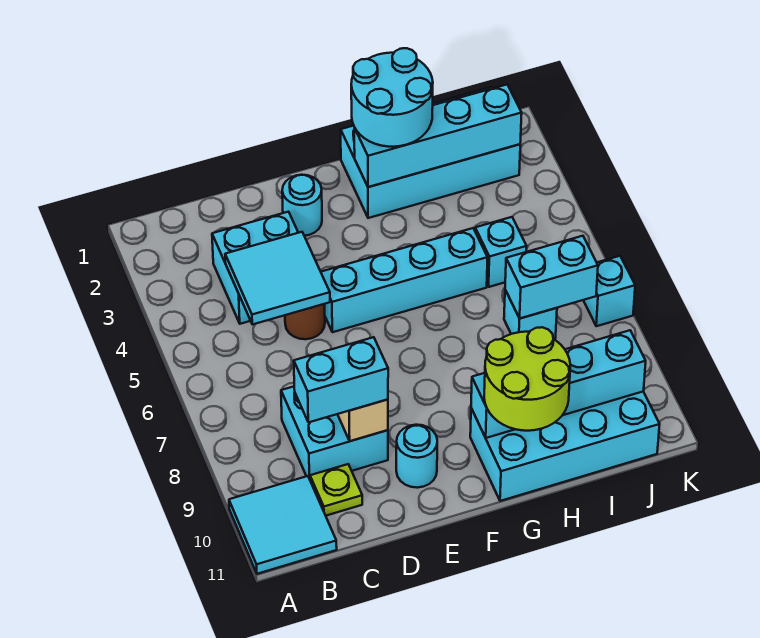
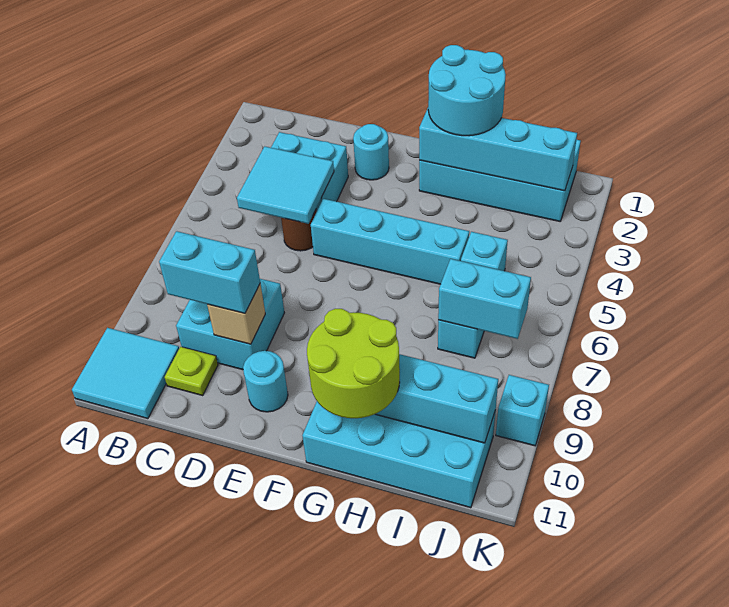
cyan 1x1 brick [583,256,635,326] -> cyan 1x1 brick moved to [496,375,549,446]

